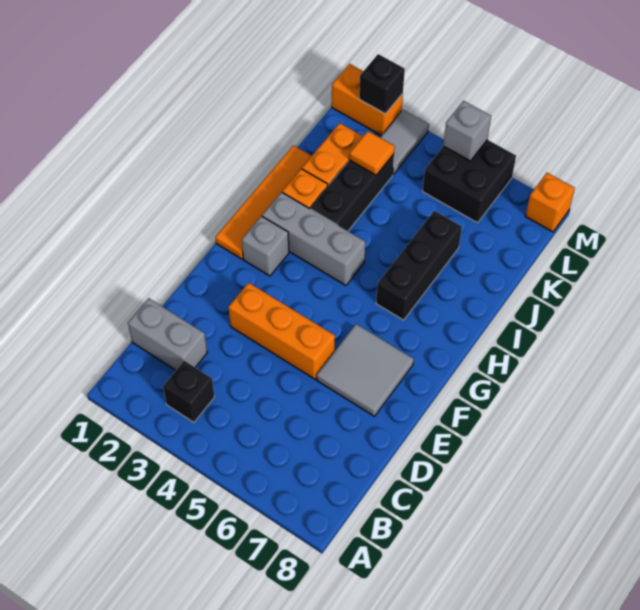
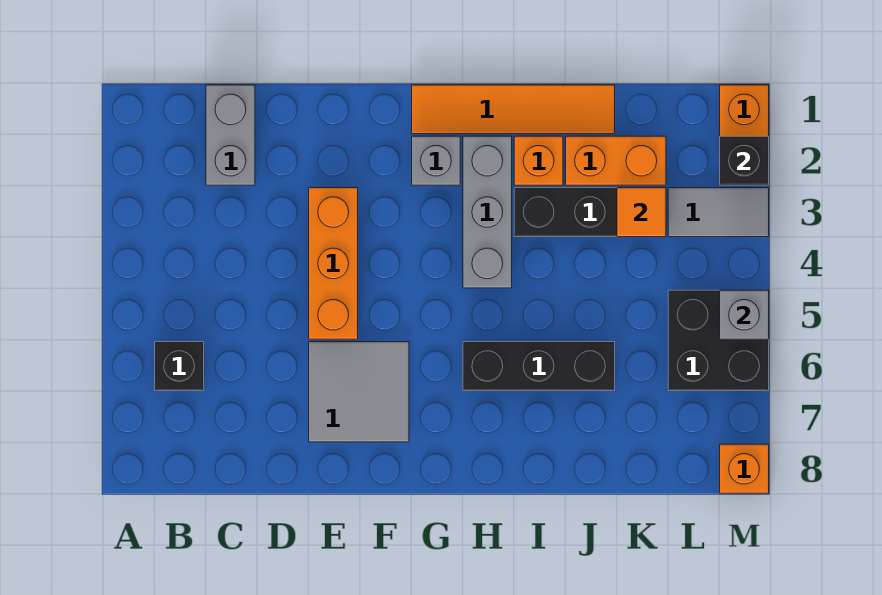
black 1x1 brick [163,361,214,422] -> black 1x1 brick moved to [155,342,204,391]

